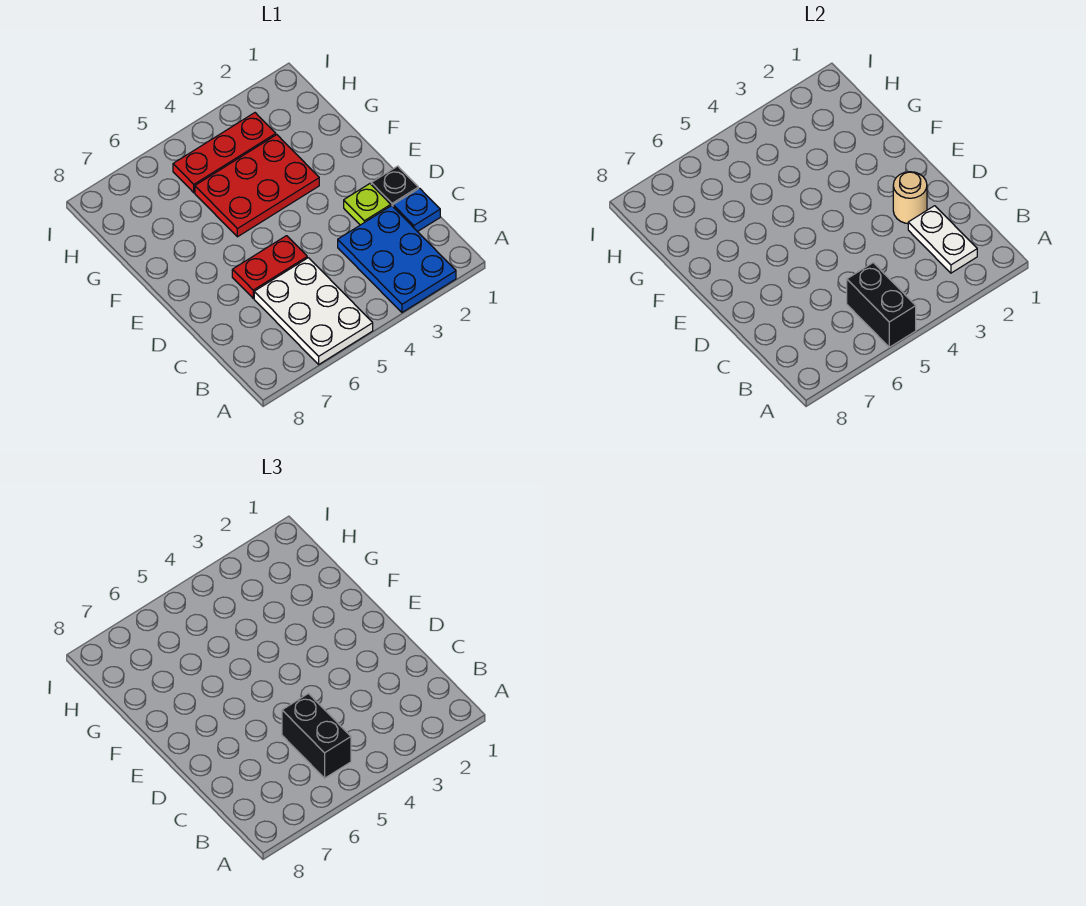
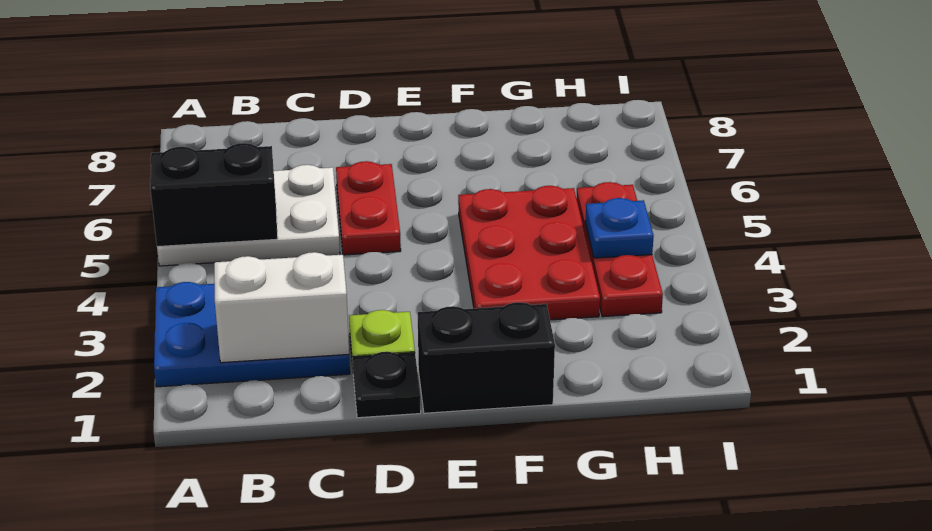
white 1x2 plate [908,206,977,273] -> white 1x2 brick [214,252,349,363]
black 1x2 brick [282,694,351,778] -> black 1x2 brick moved to [418,302,555,413]
blue 1x1 plate [393,188,440,232] -> blue 1x1 plate moved to [585,198,654,258]
tan 1x1 round brick [893,172,927,224] -> none

